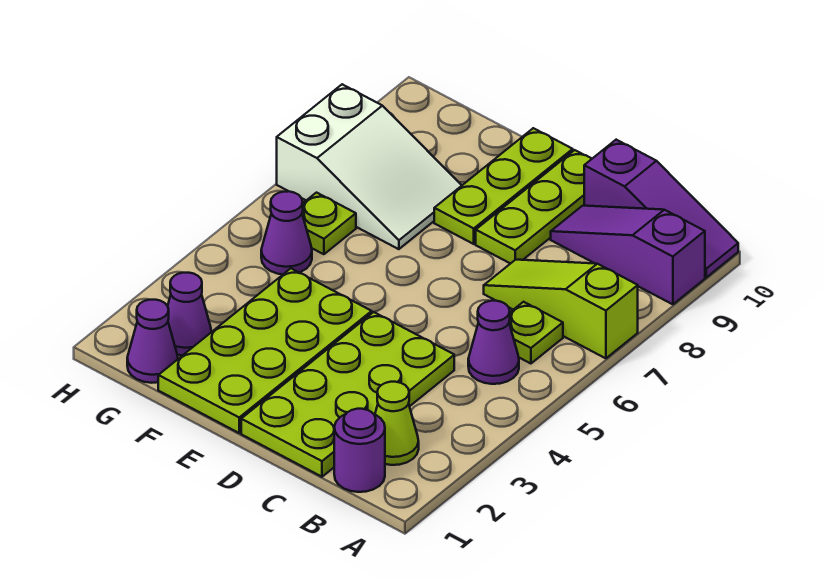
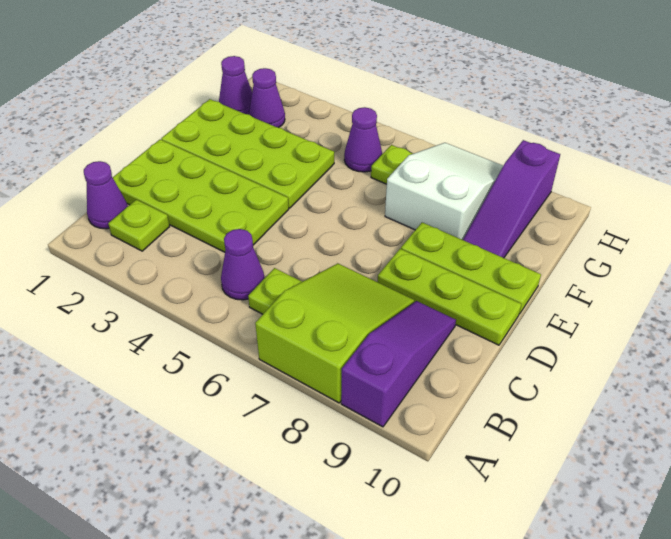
lime 1x3 slope [484,260,638,358] -> lime 2x3 slope [255,263,414,403]
purple 1x3 slope [584,140,738,277] -> purple 1x3 slope moved to [463,140,560,258]
purple 1x1 round brick [334,409,385,492] -> purple 1x1 cone [84,161,128,229]
lime 1x1 cone [375,382,419,465] -> lime 1x1 plate [108,200,170,251]
white 2x3 slope [277,84,462,249] -> white 2x3 slope turned to [385,143,503,240]

